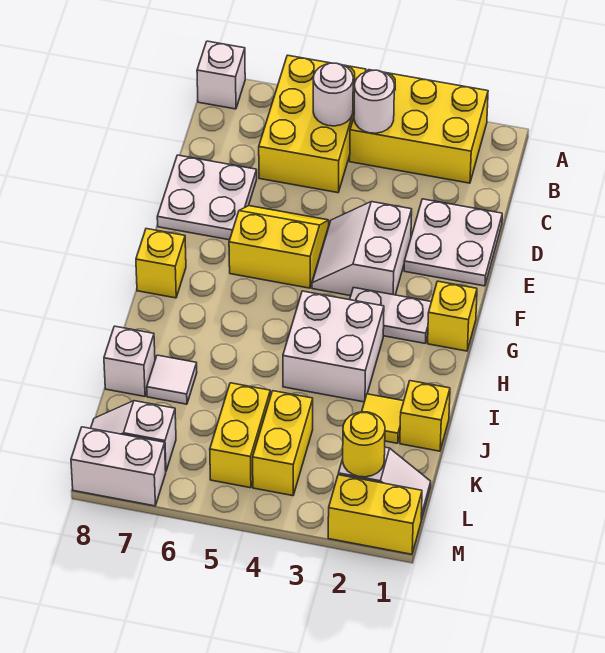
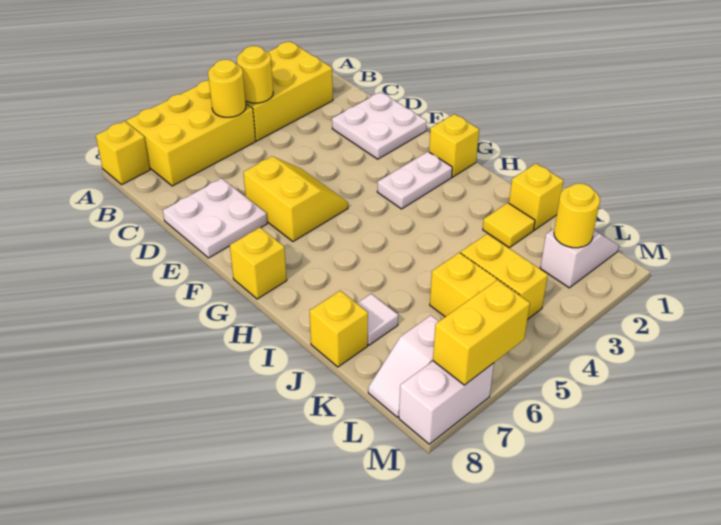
yellow 2x3 brick [259,55,366,193] -> yellow 2x3 brick turned to [126,81,256,186]
white 1x1 brick [197,41,245,109] -> yellow 1x1 brick [96,121,150,184]
white 1x1 round brick [354,70,394,133] -> yellow 1x1 round brick [237,46,273,103]
white 1x1 round brick [313,63,353,126] -> yellow 1x1 round brick [208,60,246,117]
white 2x2 slope [312,202,412,296] -> none
yellow 2x2 slope [229,206,329,288] -> yellow 2x2 slope turned to [243,156,348,241]
white 2x2 brick [283,291,384,402] -> none
white 1x1 brick [104,326,155,396] -> yellow 1x1 brick [310,291,368,367]
yellow 1x2 brick [328,475,422,554] -> yellow 1x2 brick moved to [433,280,530,385]

